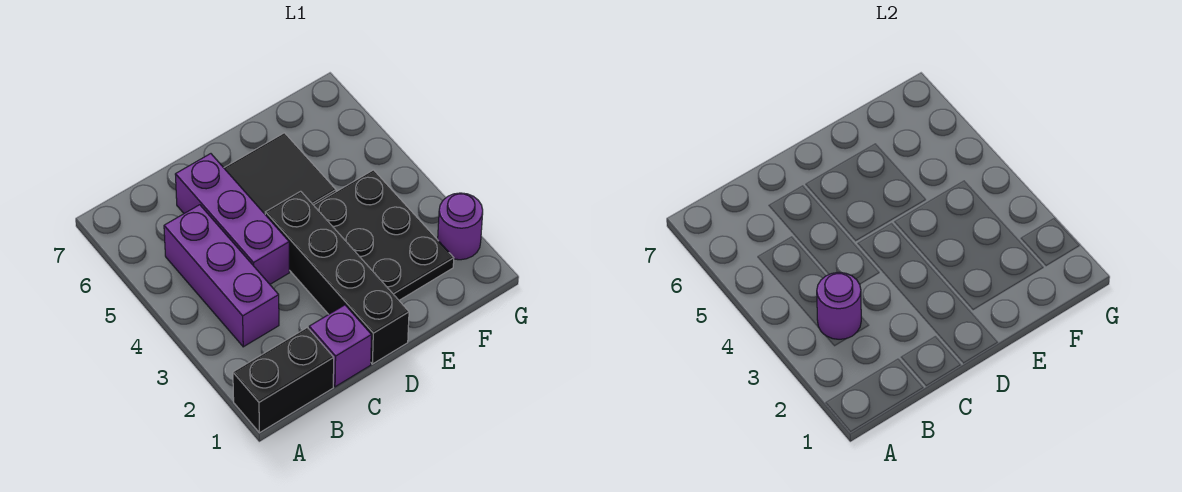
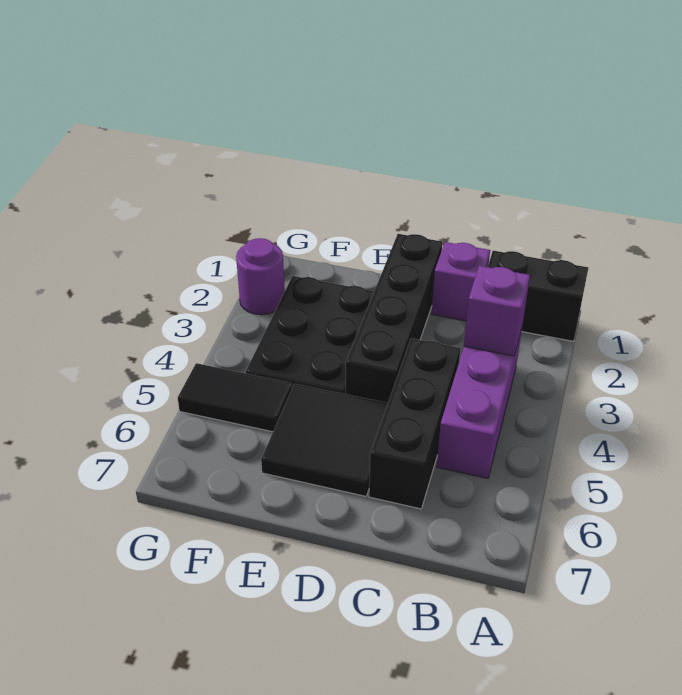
purple 1x1 round brick [817,272,861,339] -> purple 1x1 brick [464,266,530,356]
purple 1x3 brick [175,154,289,284] -> black 1x3 brick [369,338,461,509]
none -> black 1x2 tile [178,363,292,432]

